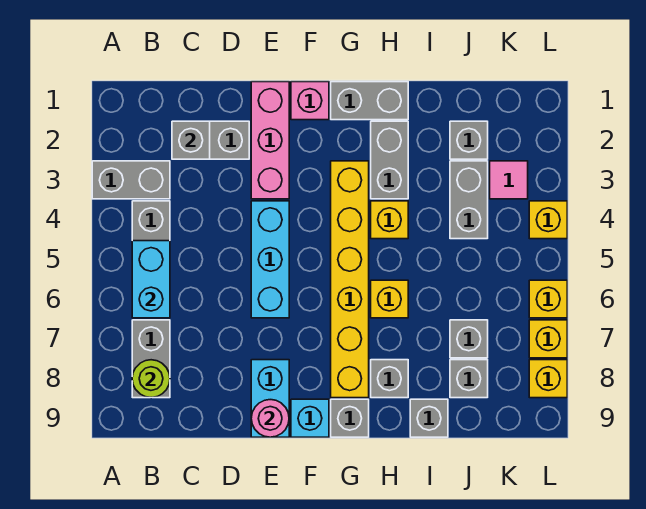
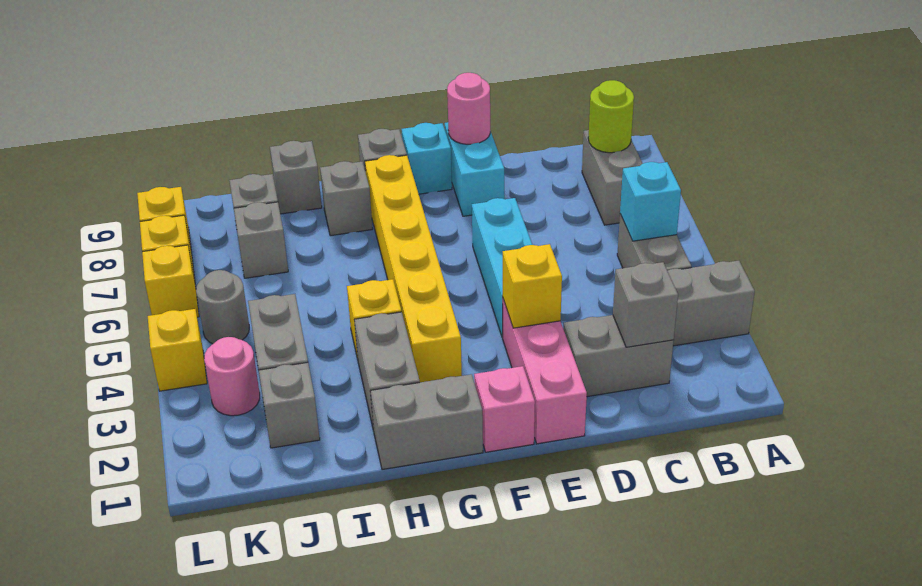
cyan 1x2 brick [132,241,170,318] -> cyan 1x1 brick [620,162,681,241]
yellow 1x1 brick [371,280,408,318] -> yellow 1x1 brick moved to [503,244,562,328]
pink 1x1 tile [490,161,528,199] -> pink 1x1 round brick [204,337,260,416]
none -> grey 1x1 round brick [196,270,249,344]

